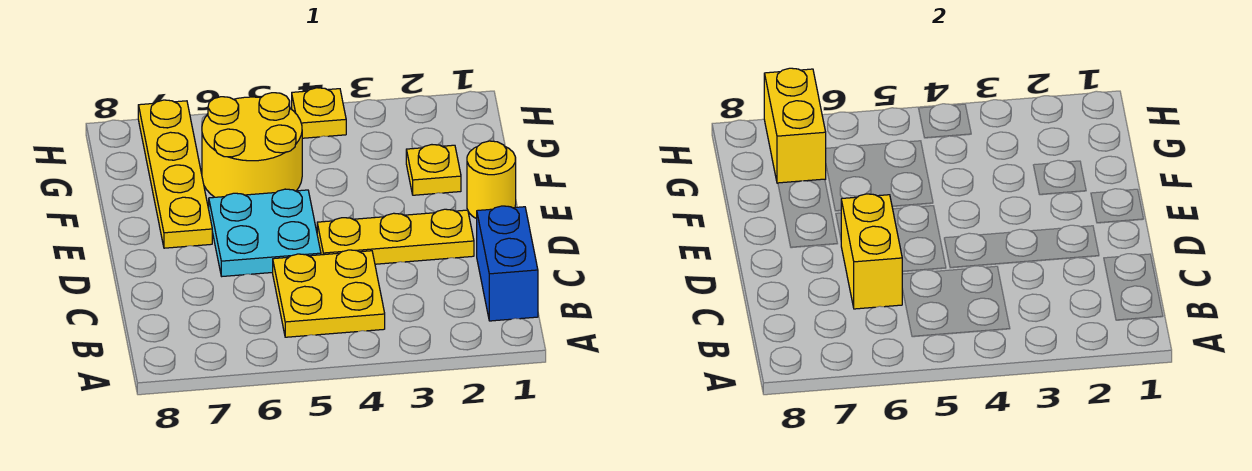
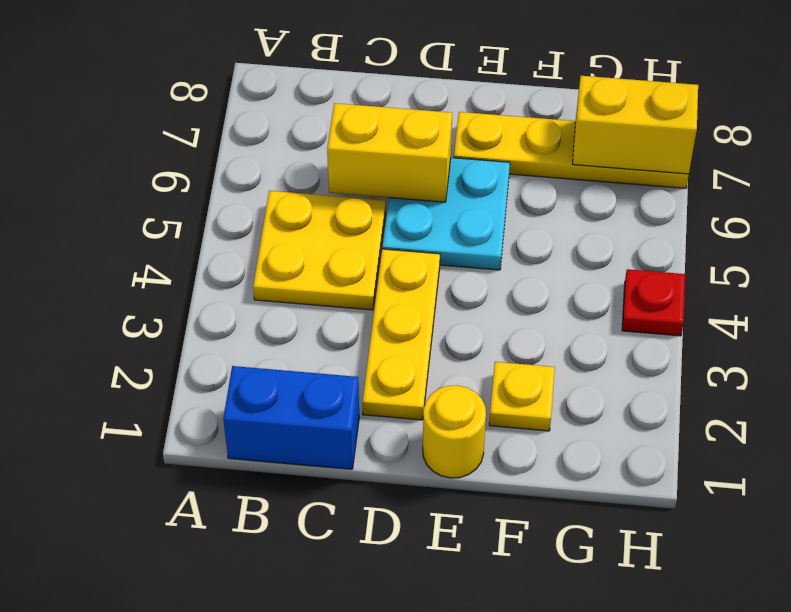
yellow 2x2 round brick [202,93,302,197] -> none
yellow 1x1 plate [292,88,346,138] -> red 1x1 plate [622,269,685,336]

